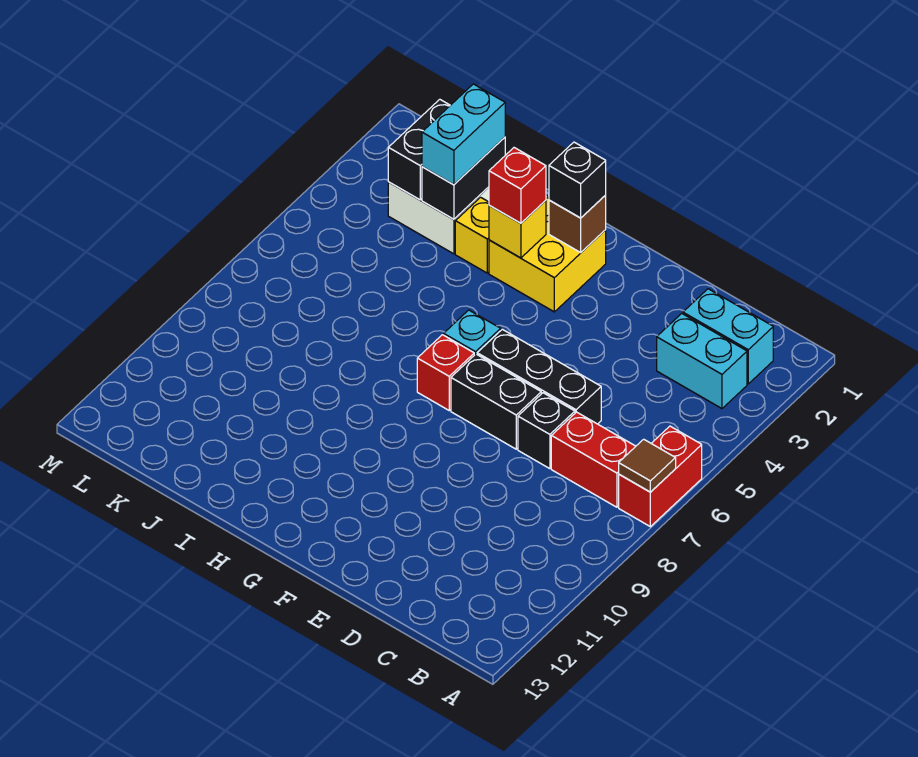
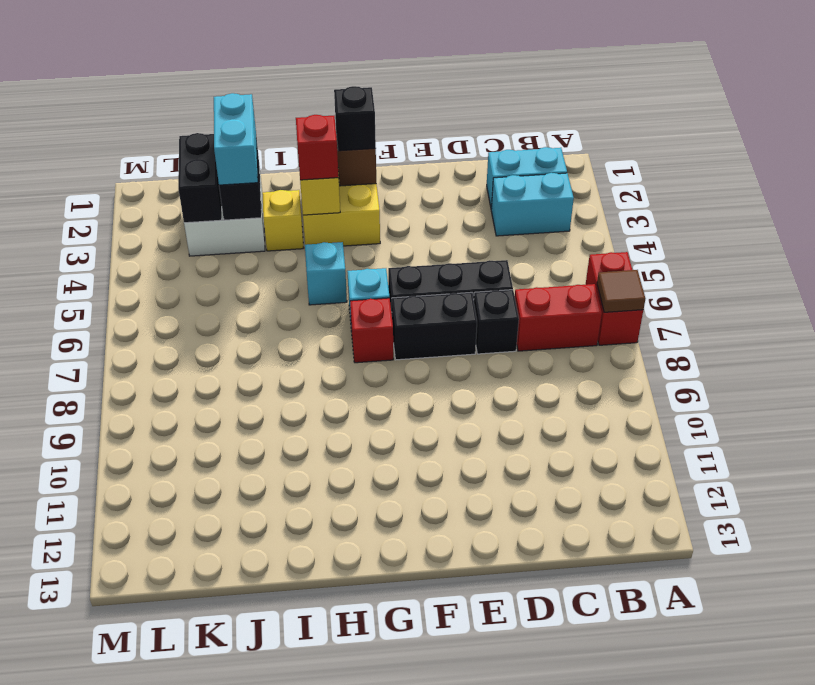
none -> cyan 1x1 brick [305,242,347,305]

